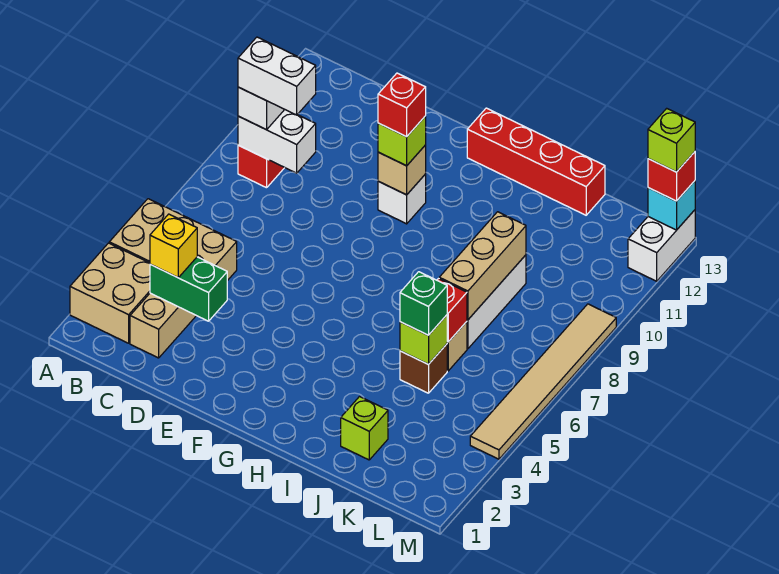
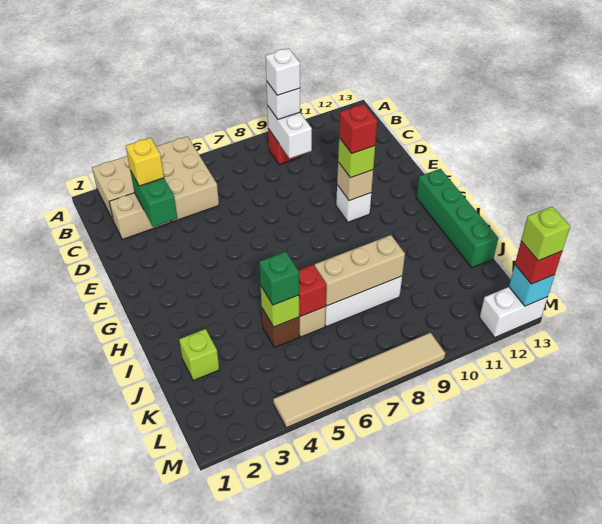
white 1x2 brick [238,37,316,115] -> white 1x1 brick [266,48,300,95]
red 1x4 brick [467,108,605,215] -> green 1x4 brick [416,169,498,268]

